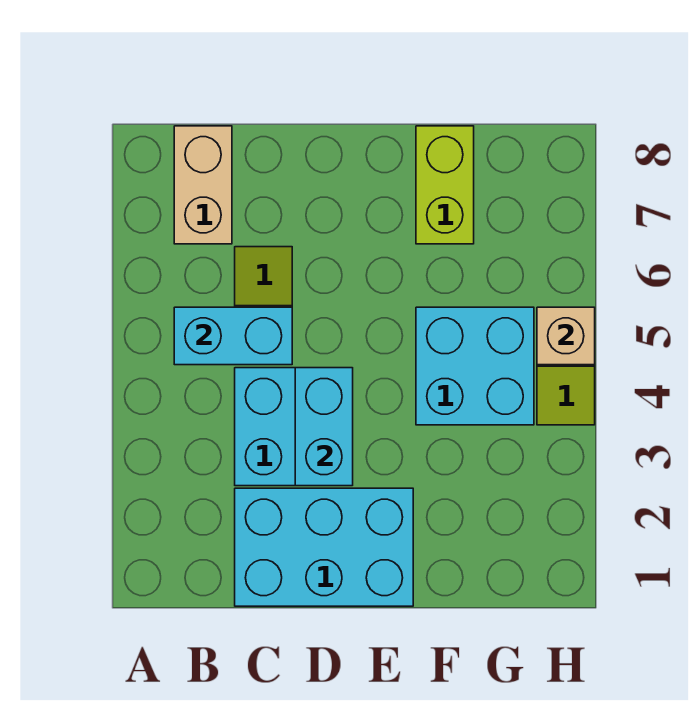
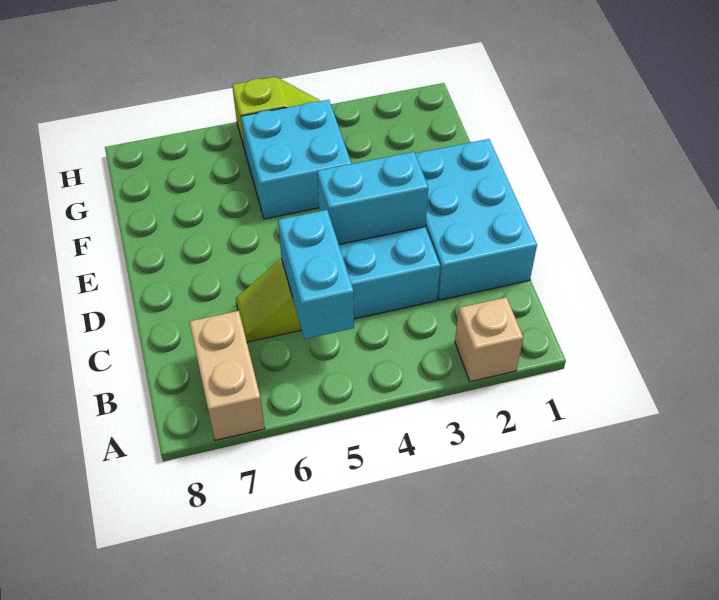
tan 1x2 brick [174,126,232,244] -> tan 1x2 brick turned to [189,311,265,440]
lime 1x2 brick [416,126,474,244] -> none
tan 1x1 brick [537,307,595,365] -> tan 1x1 brick moved to [455,297,523,382]

